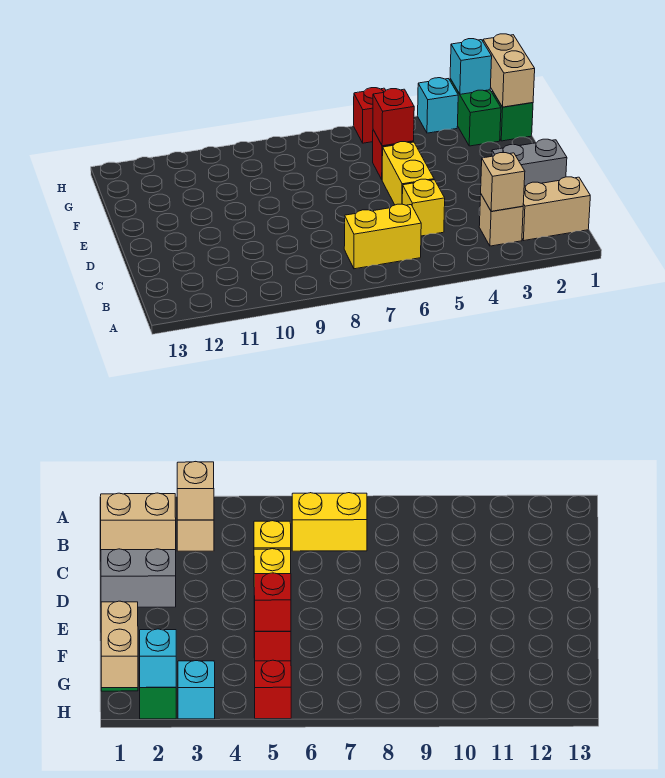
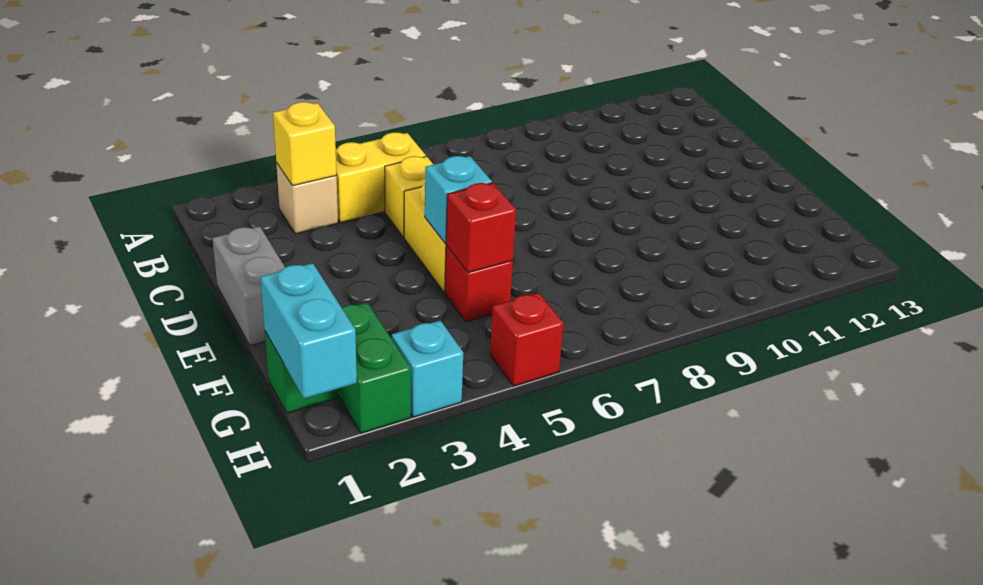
tan 1x2 brick [522,177,590,240] -> none
tan 1x1 brick [481,153,525,211] -> yellow 1x1 brick [273,102,336,186]
yellow 1x2 brick [344,204,421,269] -> yellow 1x2 brick moved to [336,132,426,223]
grey 1x2 brick [492,139,567,186] -> grey 1x2 brick turned to [212,226,285,346]
tan 1x2 brick [483,34,535,107] -> cyan 1x2 brick [260,263,357,399]
cyan 1x1 brick [450,39,492,94] -> cyan 1x1 brick moved to [425,156,492,243]

